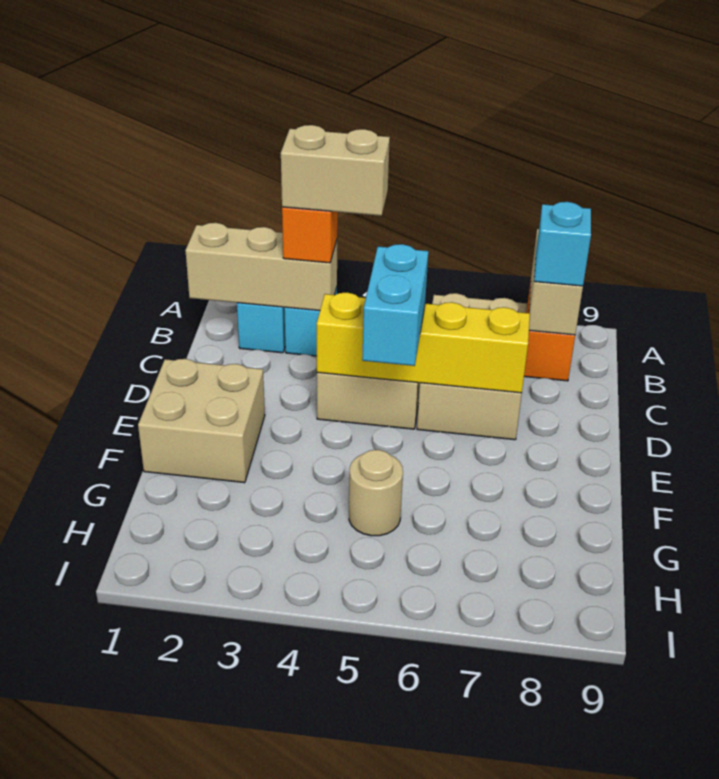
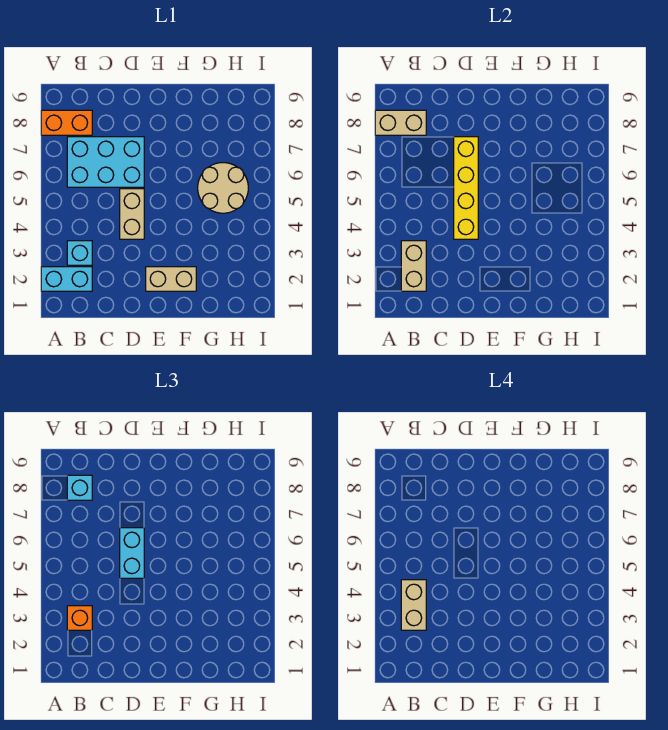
tan 1x3 brick [185,223,337,311] -> tan 1x2 brick [401,241,426,291]
tan 2x3 brick [417,293,527,440] -> cyan 2x3 brick [67,137,144,187]
cyan 1x2 brick [362,244,428,366] -> cyan 1x2 brick turned to [120,528,144,578]
tan 2x2 brick [138,359,265,483] -> tan 1x2 brick [146,267,196,291]
tan 1x1 round brick [349,450,403,536] -> tan 2x2 round brick [198,163,248,213]

